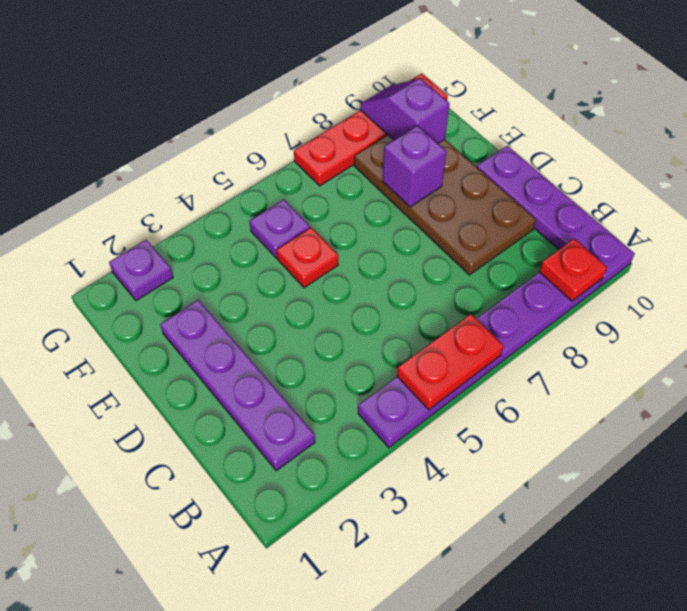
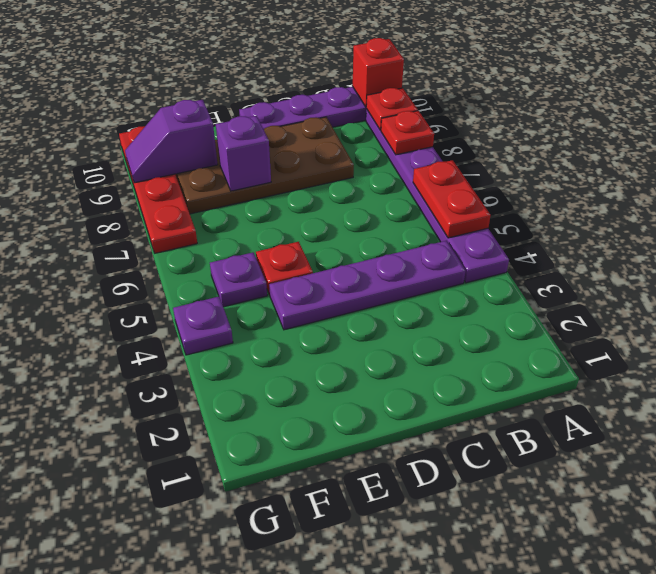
none -> red 1x1 plate [381,111,434,155]
none -> red 1x1 brick [353,38,404,107]
purple 1x4 plate [160,300,315,471] -> purple 1x4 plate moved to [269,241,466,330]
purple 1x1 plate [109,240,173,301] -> purple 1x1 plate moved to [173,297,233,355]

